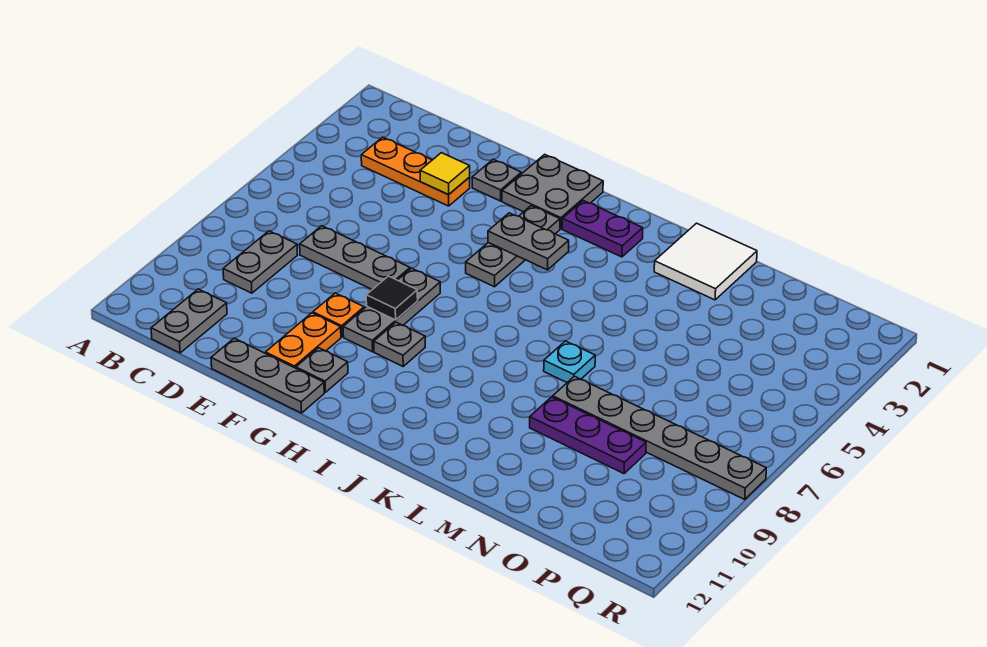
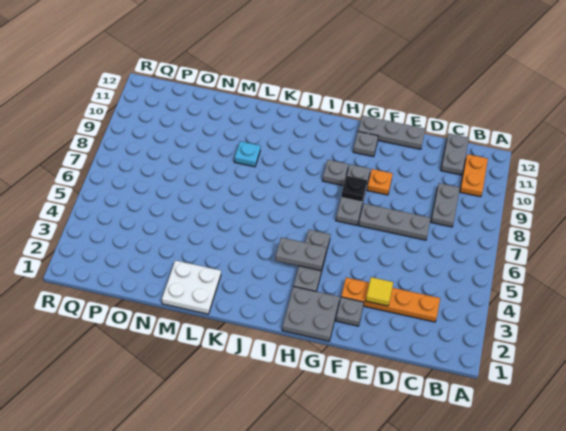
orange 1x3 plate [361,137,470,206] -> orange 1x4 plate [341,277,440,322]
orange 1x2 plate [266,313,341,368] -> orange 1x2 plate moved to [460,154,488,197]
black 1x1 tile [366,276,418,320] -> black 1x1 plate [341,175,368,202]
purple 1x2 plate [562,201,643,257] -> none
white 2x2 tile [654,223,757,300] -> white 2x2 plate [162,260,221,314]
cyan 1x1 plate [544,341,595,382] -> cyan 1x1 plate moved to [234,141,261,167]
grey 1x6 plate [553,376,766,499] -> none
purple 1x3 plate [530,397,646,474] -> none

